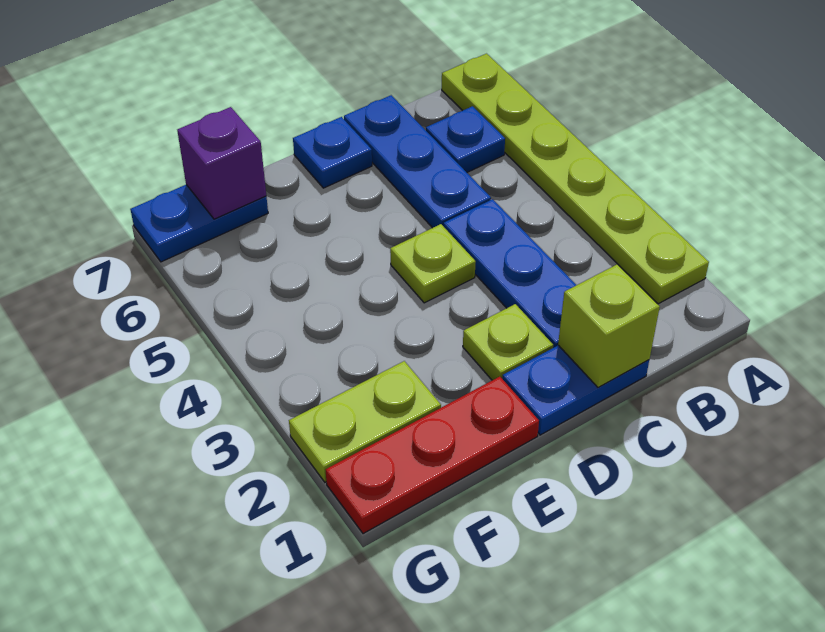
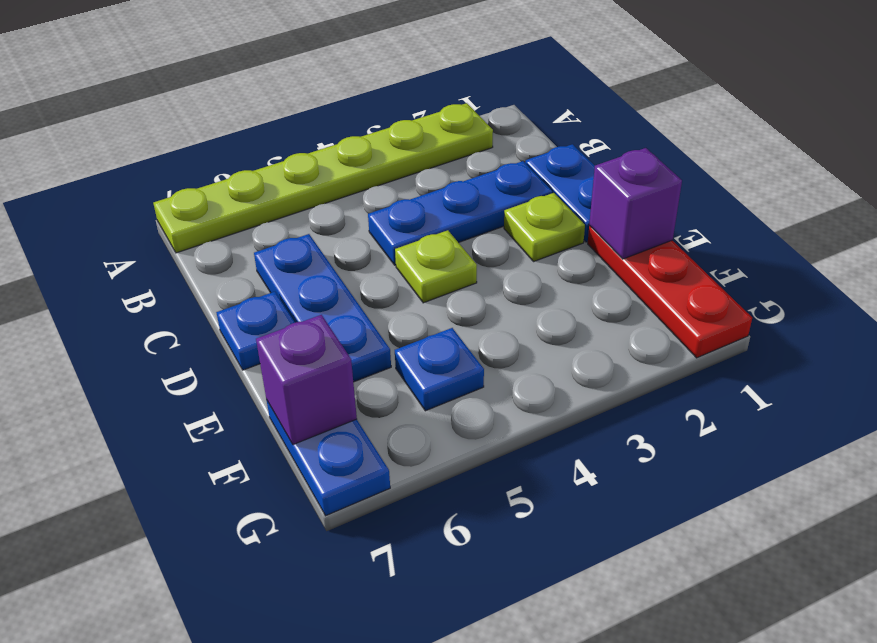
blue 1x1 plate [426,106,505,172] -> blue 1x1 plate moved to [395,328,484,411]
lime 1x1 brick [558,264,660,387] -> none
blue 1x3 plate [344,95,491,228] -> blue 1x3 plate turned to [254,234,391,382]
none -> purple 1x1 brick [589,148,682,259]
lime 1x2 plate [289,361,441,482] -> none

